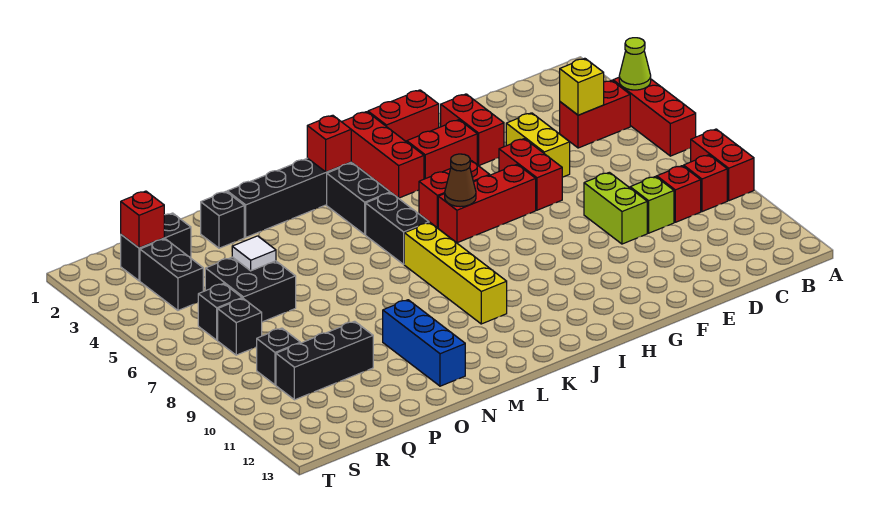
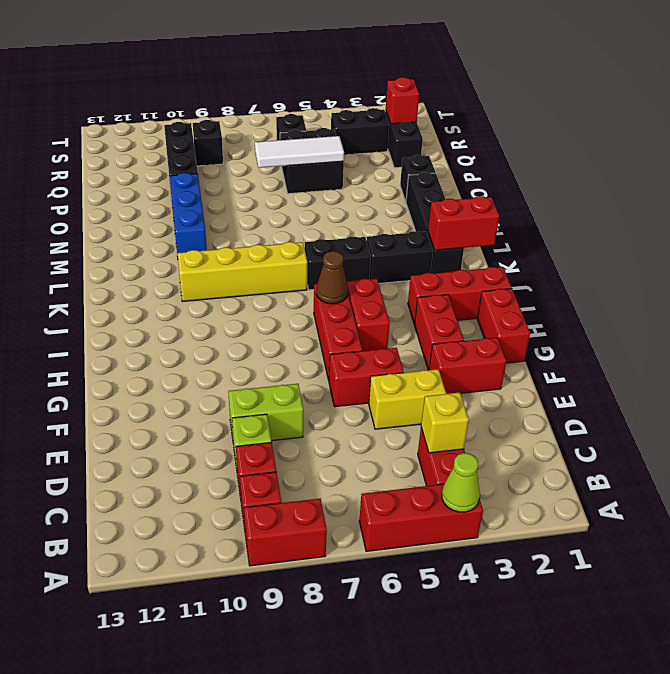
red 1x1 brick [307,115,351,172] -> red 1x2 brick [428,196,499,250]
blue 1x3 brick [383,300,465,386] -> blue 1x3 brick turned to [169,173,207,256]
white 1x1 tile [232,236,276,271] -> white 1x3 tile [255,136,344,168]
black 1x1 brick [218,299,262,355] -> none

